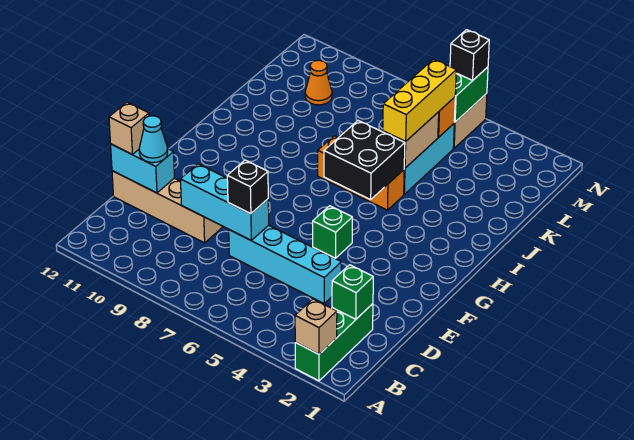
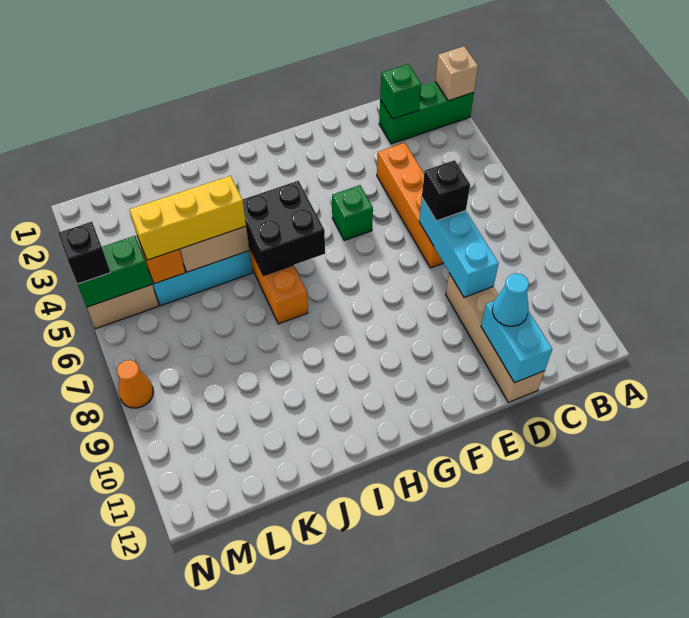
cyan 1x4 brick [229,225,341,303] -> orange 1x4 brick [377,143,443,268]
tan 1x1 brick [109,102,149,154] -> none
orange 1x1 cone [305,60,332,105] -> orange 1x1 cone moved to [117,360,153,408]

